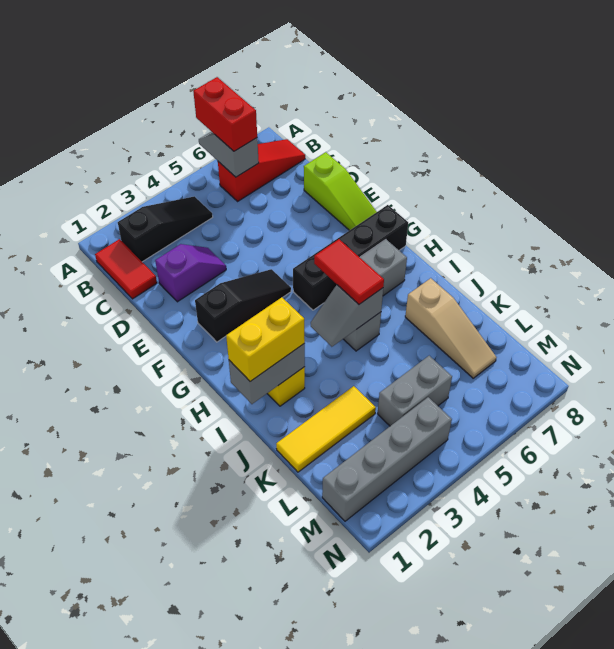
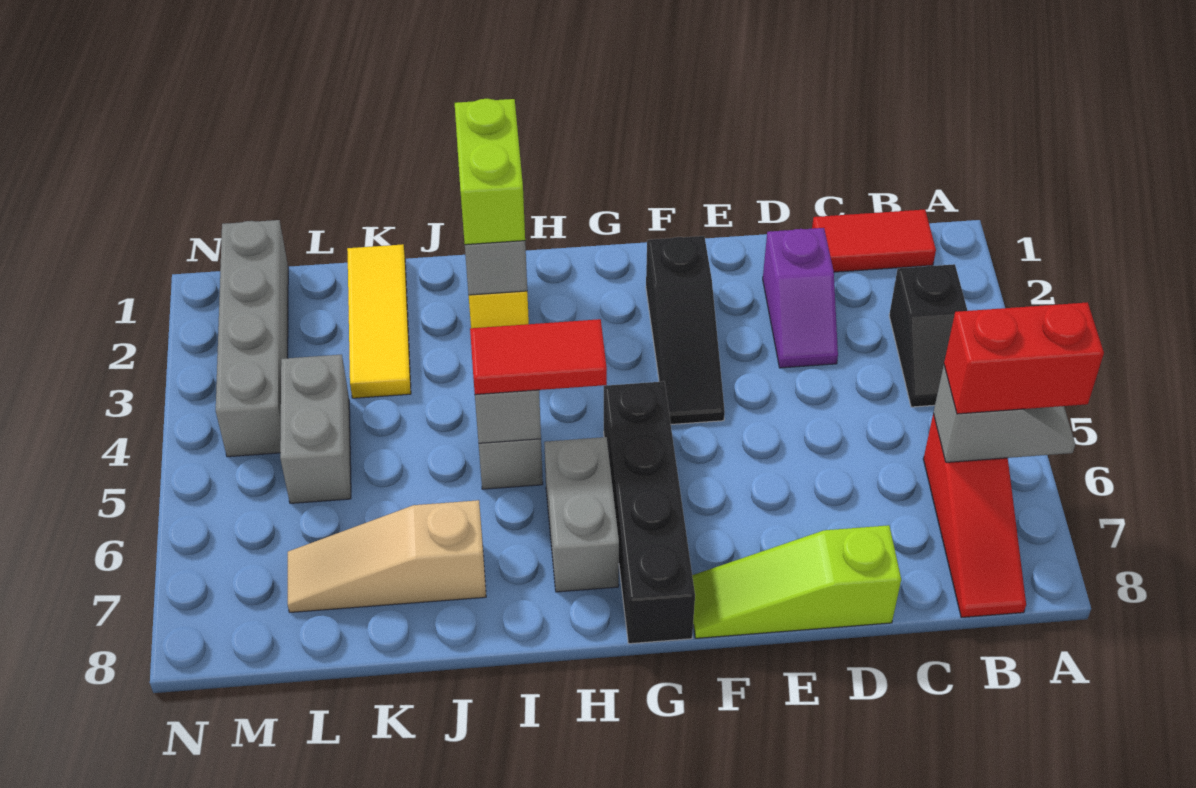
black 1x3 slope [118,196,213,262] -> black 1x2 slope [889,264,967,407]
yellow 1x2 brick [226,297,305,381] -> lime 1x2 brick [455,99,525,245]

